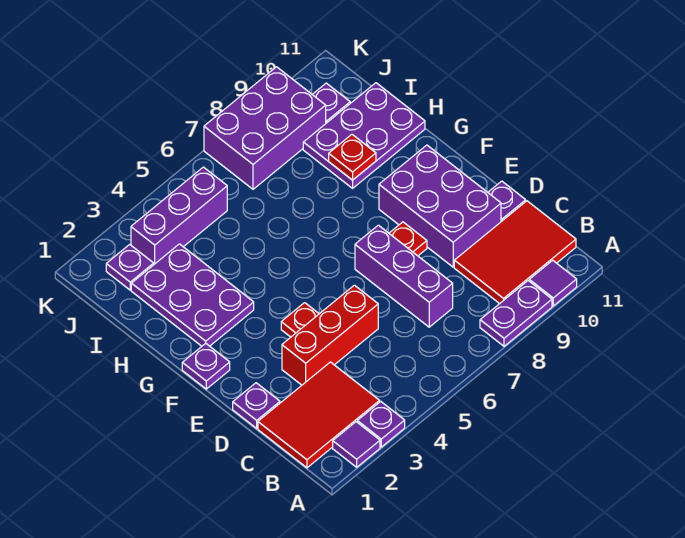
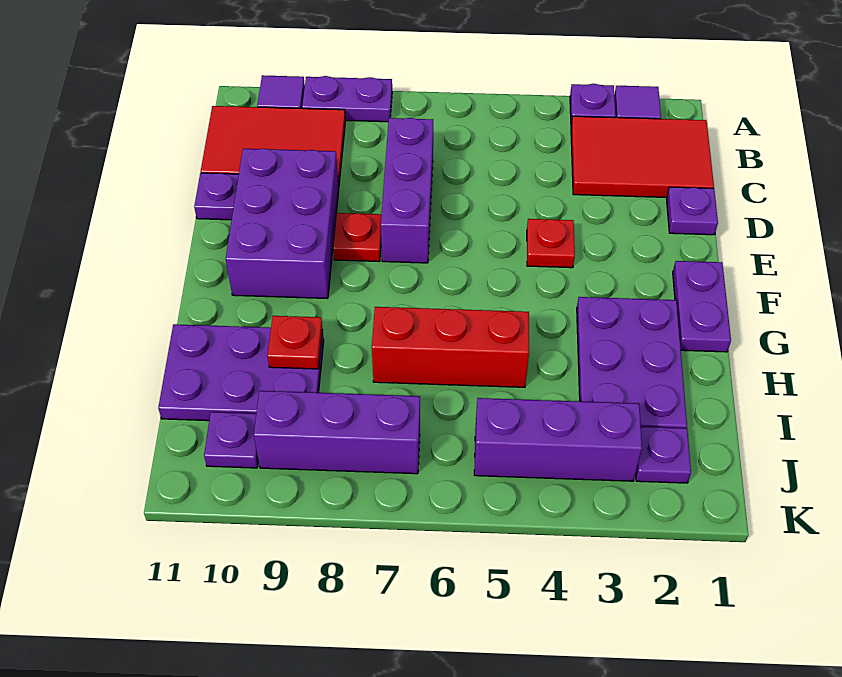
red 1x3 brick [282,285,378,385] -> red 1x3 brick moved to [372,307,529,387]
purple 1x1 plate [182,343,230,389] -> purple 1x2 plate [673,261,731,352]
purple 2x3 brick [204,67,326,189] -> purple 1x3 brick [254,391,420,474]

